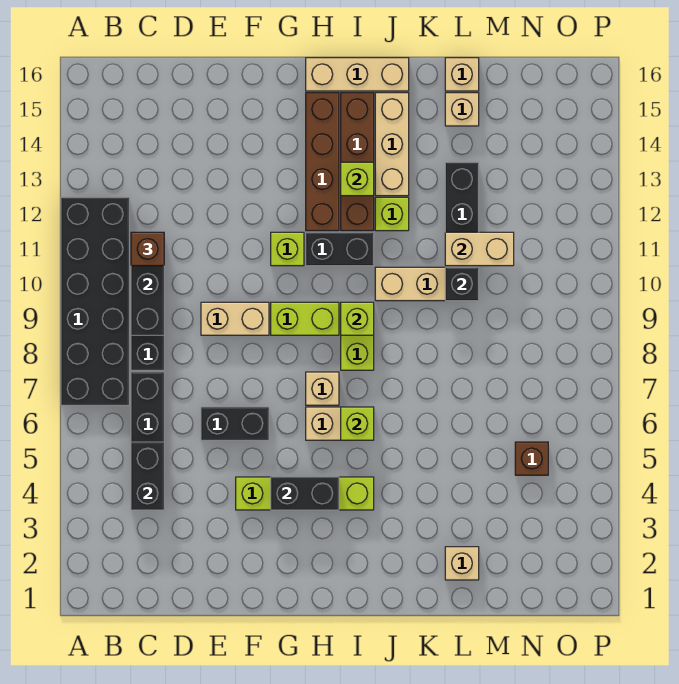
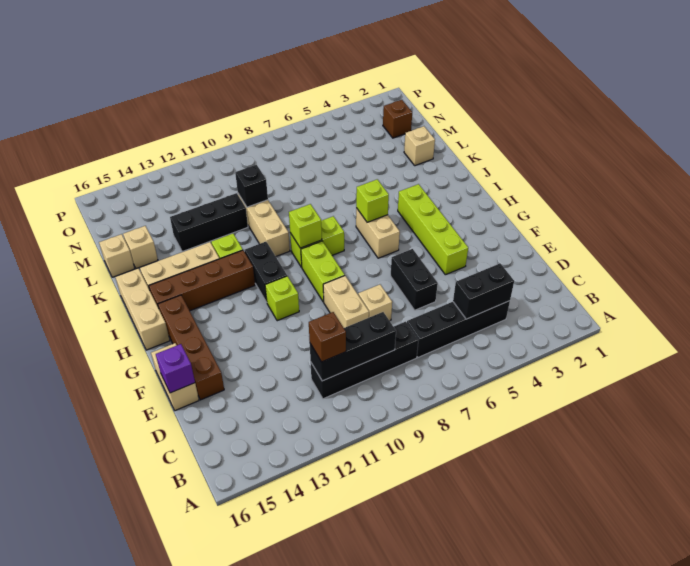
black 2x6 brick [61,197,129,405] -> none
none -> purple 1x1 brick [156,344,195,393]
black 1x2 brick [271,477,339,510] -> none
tan 1x1 brick [306,372,339,405] -> tan 1x1 brick moved to [358,285,392,321]
brown 1x4 brick [306,93,339,231] -> brown 1x4 brick turned to [158,295,224,400]
lime 1x1 brick [341,162,374,196] -> none
tan 1x2 brick [445,232,514,266] -> tan 1x2 brick moved to [151,343,199,411]
brown 1x1 brick [515,442,548,475] -> brown 1x1 brick moved to [383,100,412,138]

